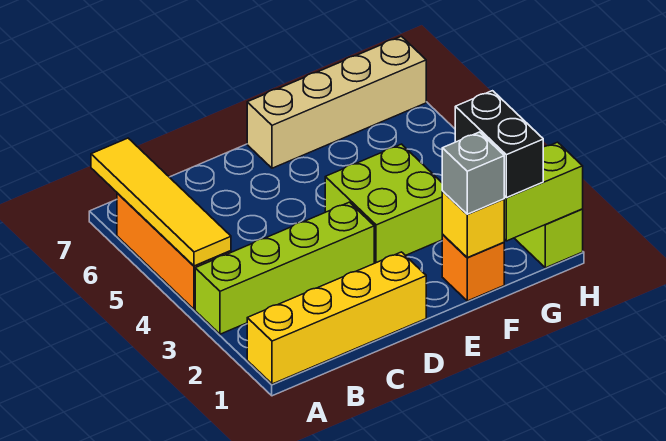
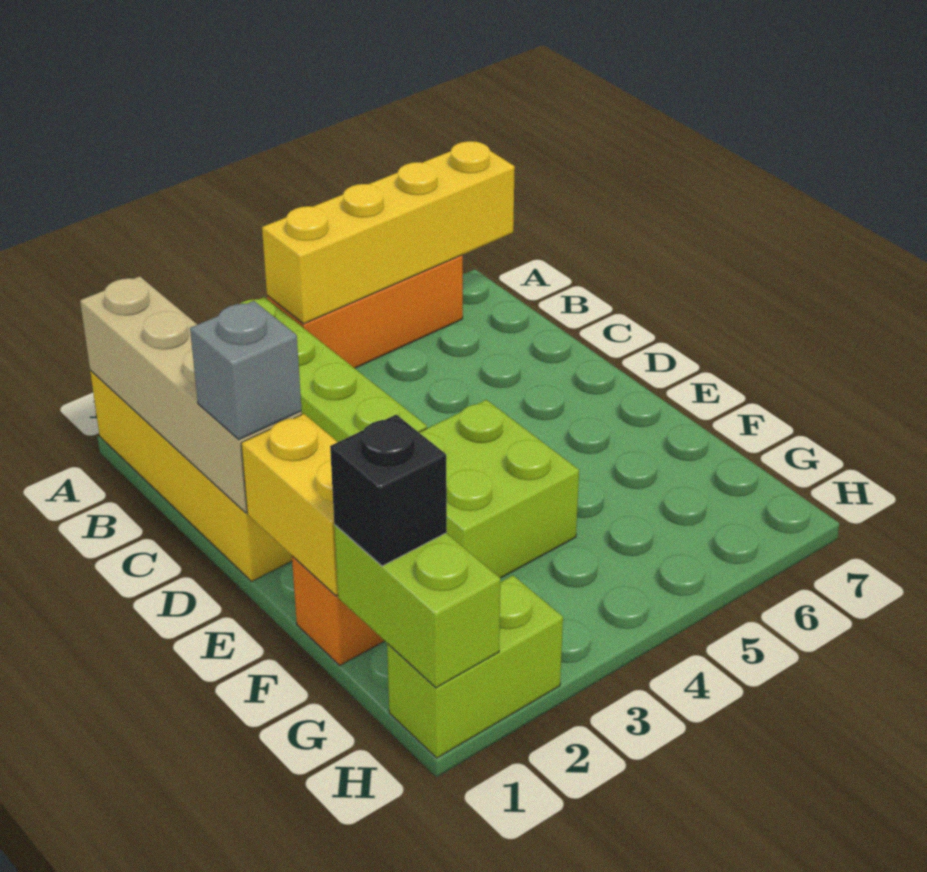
yellow 1x4 tile [91,138,231,266] -> yellow 1x4 brick [262,141,515,324]
tan 1x4 brick [247,36,426,168] -> tan 1x4 brick moved to [80,276,302,513]
yellow 1x1 brick [442,191,504,258] -> yellow 1x2 brick [241,414,338,596]
grey 1x1 brick [442,132,504,214] -> grey 1x1 brick moved to [190,301,302,440]
black 1x2 brick [455,91,543,198] -> black 1x1 brick [330,415,447,566]

